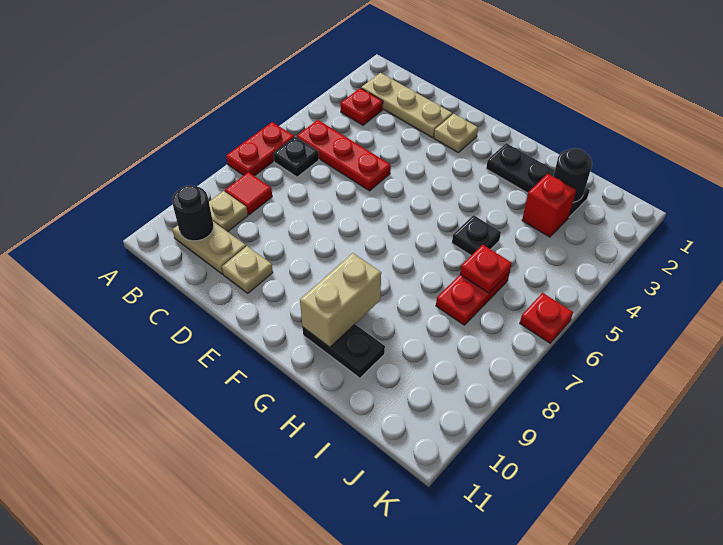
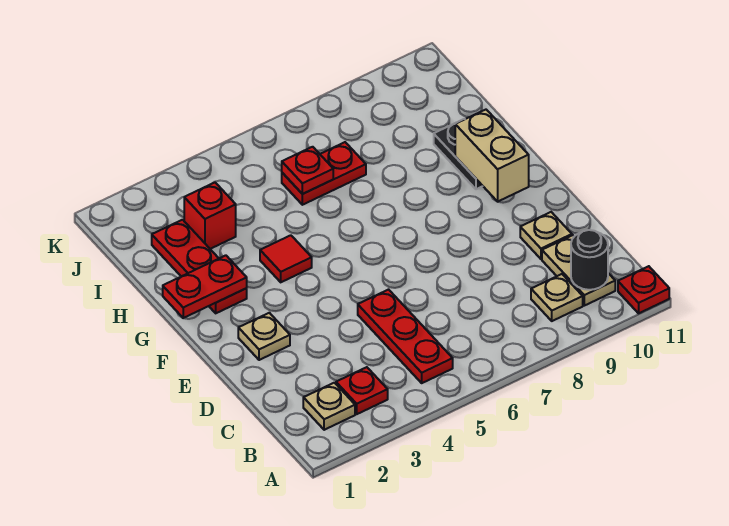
red 1x2 plate [226,122,294,176] -> red 1x2 plate moved to [163,255,247,318]
tan 1x3 plate [361,73,452,138] -> tan 1x1 plate [303,383,355,430]
black 1x1 plate [274,137,319,177] -> none
red 1x1 tile [225,172,272,215] -> red 1x1 tile moved to [260,235,312,282]
black 1x3 plate [486,143,590,217] -> red 1x3 plate [152,220,247,313]
tan 1x2 brick [300,253,381,347] -> tan 1x2 brick turned to [455,110,529,202]
black 1x1 plate [452,215,501,255] -> none
black 1x1 round brick [553,148,592,202] -> none
red 1x1 plate [520,293,573,343] -> red 1x1 plate moved to [618,266,669,313]

